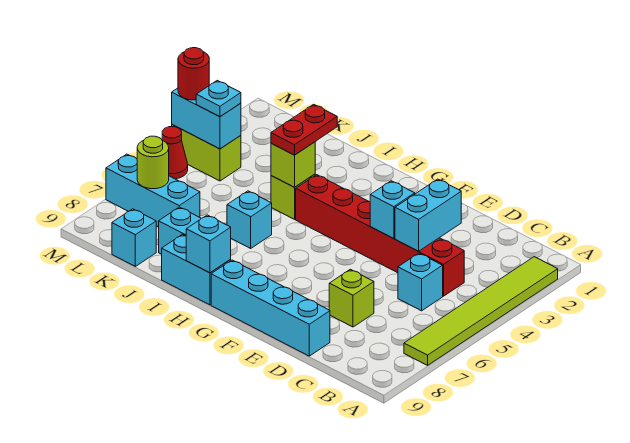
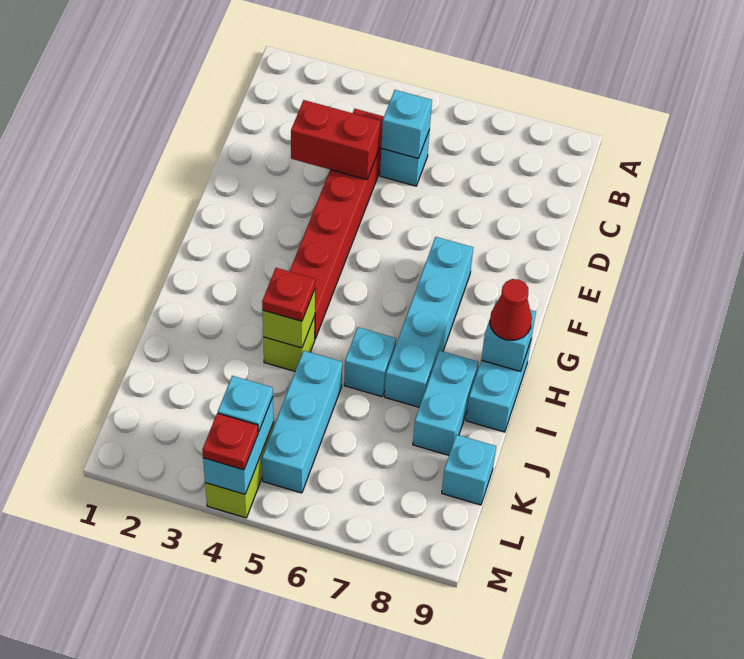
lime 1x6 tile [404,257,558,365] -> none
cyan 1x2 brick [395,179,461,251] -> red 1x2 brick [291,100,380,180]
lime 1x1 brick [329,269,374,327] -> none
cyan 1x4 brick [211,260,330,356] -> cyan 1x4 brick moved to [385,237,473,407]
cyan 1x1 brick [370,181,415,239] -> cyan 1x1 brick moved to [381,90,432,158]
red 1x2 plate [271,104,337,155] -> red 1x1 plate [262,268,315,321]
cyan 1x3 brick [106,154,200,227] -> cyan 1x3 brick moved to [262,351,342,493]
lime 1x1 round brick [137,136,169,189] -> none
red 1x1 round brick [178,48,209,100] -> red 1x1 plate [202,413,258,470]
red 1x1 cone [162,127,188,179] -> red 1x1 cone moved to [490,279,532,340]

